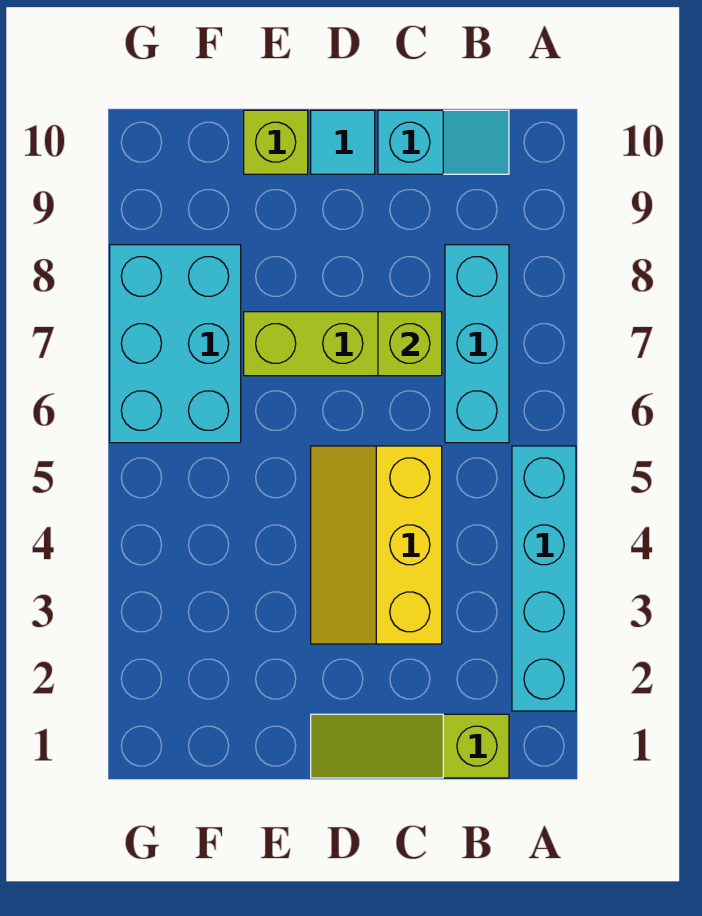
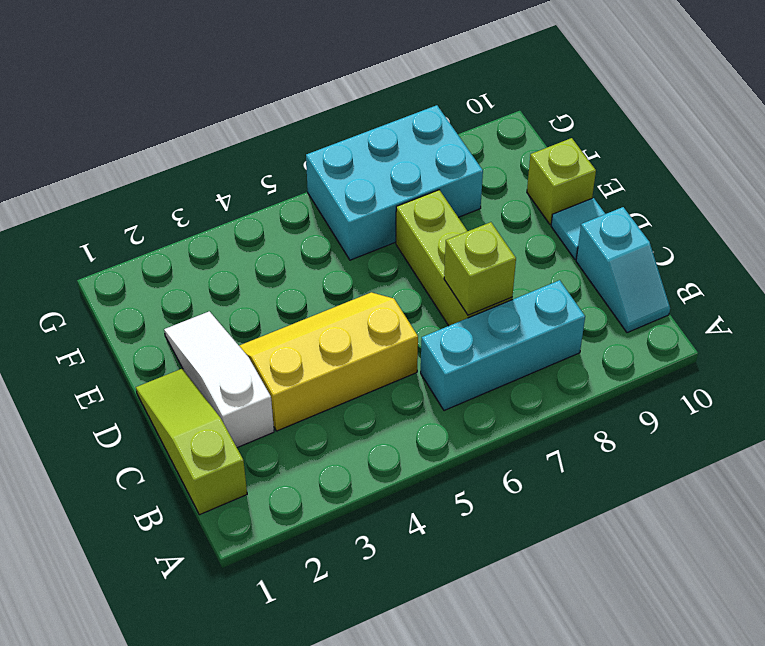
cyan 1x4 brick [512,446,576,711] -> none
none -> white 1x3 slope [164,311,274,448]

